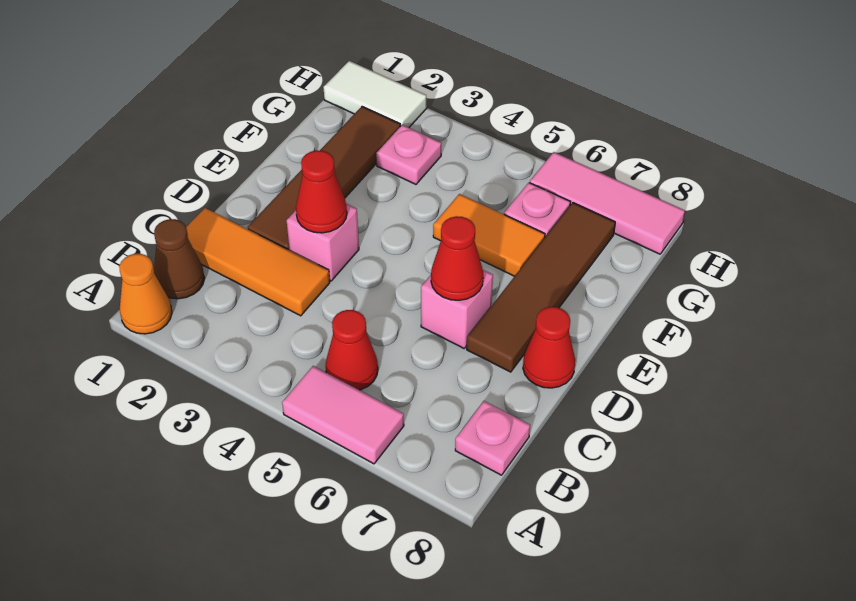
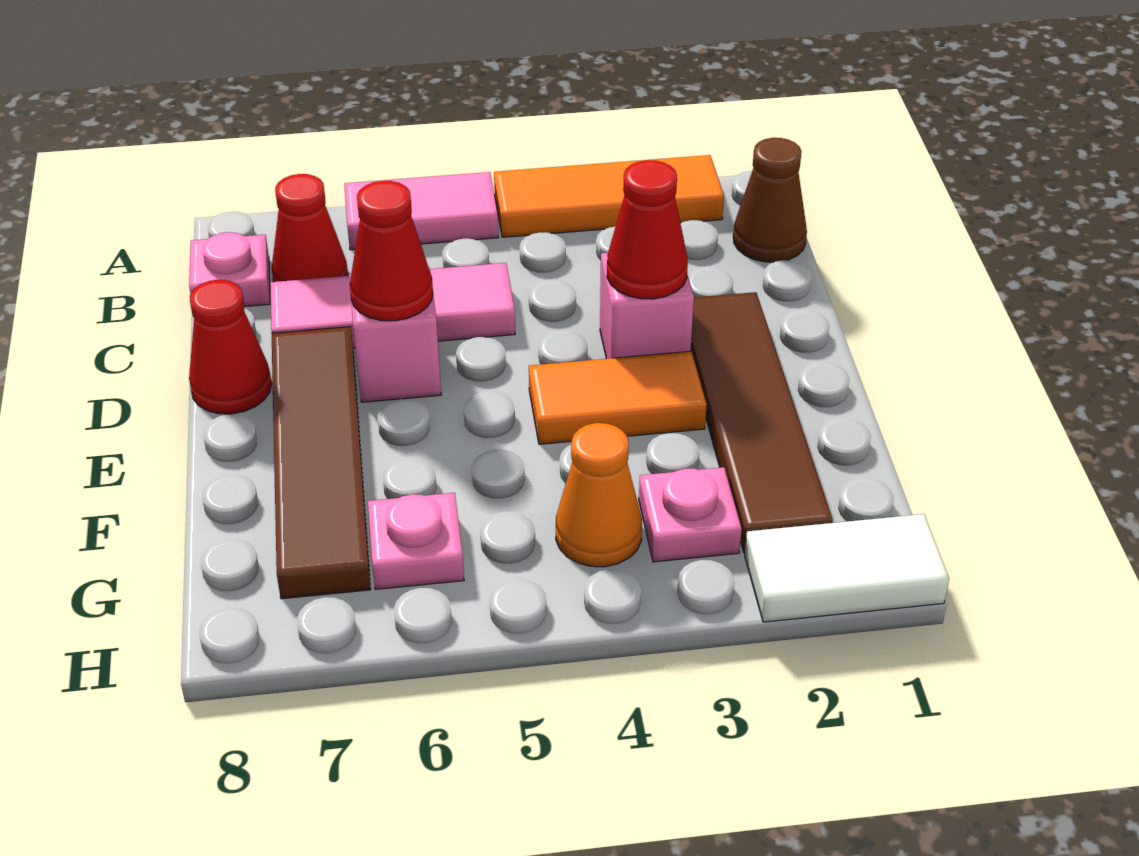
orange 1x1 cone [119,254,172,334] -> orange 1x1 cone moved to [556,423,642,567]
red 1x1 cone [326,310,378,390] -> red 1x1 cone moved to [272,174,348,282]
orange 1x3 tile [186,208,330,316] -> orange 1x3 tile moved to [494,155,724,237]
orange 1x2 tile [433,194,545,276] -> orange 1x2 tile moved to [529,351,707,444]
pink 1x3 tile [530,152,685,254] -> pink 1x3 tile moved to [270,263,515,349]

